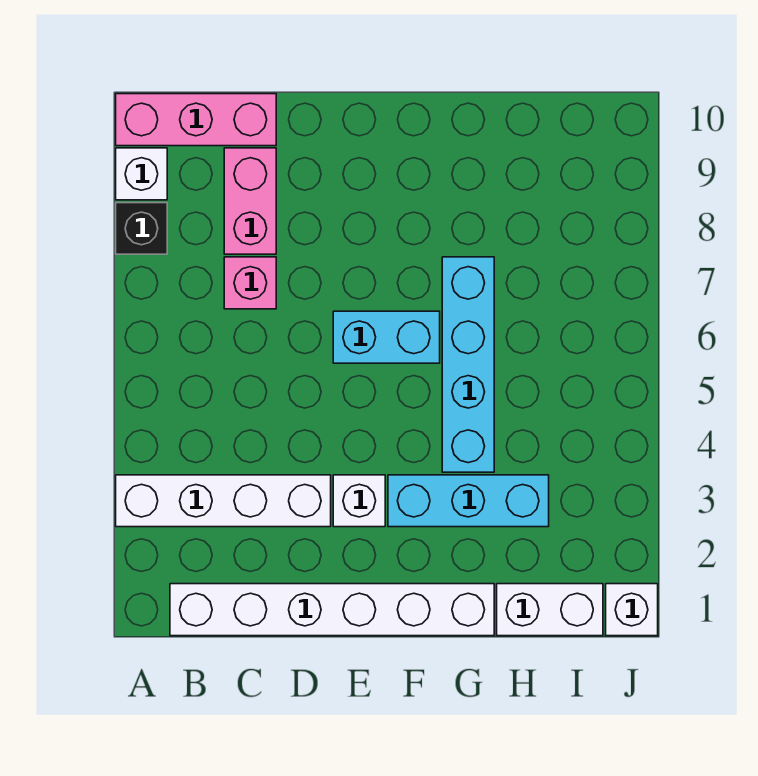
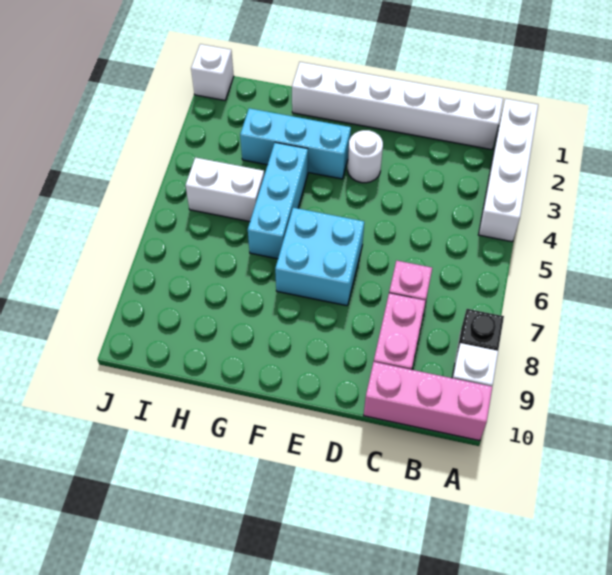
white 1x4 brick [116,475,331,527] -> white 1x4 brick turned to [478,98,538,242]
white 1x1 brick [333,475,385,527] -> white 1x1 round brick [348,130,383,183]
cyan 1x2 brick [333,311,440,363] -> cyan 2x2 brick [275,208,364,306]
cyan 1x4 brick [442,257,494,472] -> cyan 1x3 brick [248,142,308,259]
white 1x2 brick [497,584,603,636] -> white 1x2 brick moved to [185,157,264,222]

